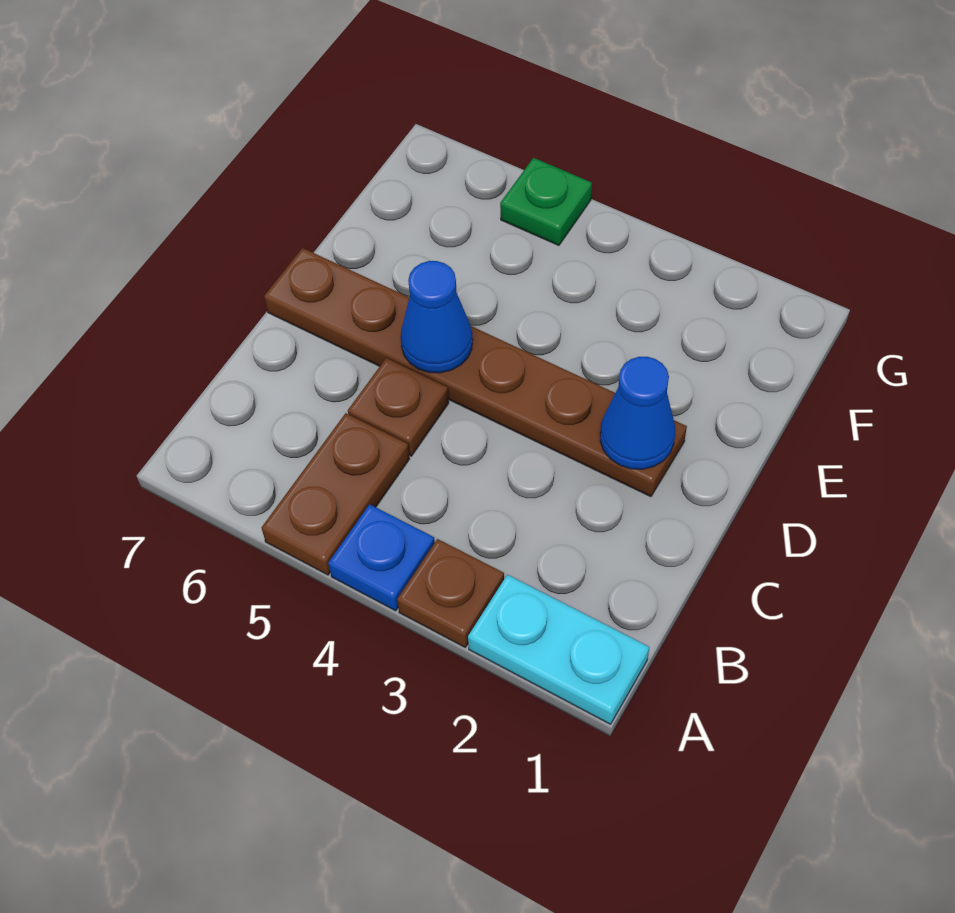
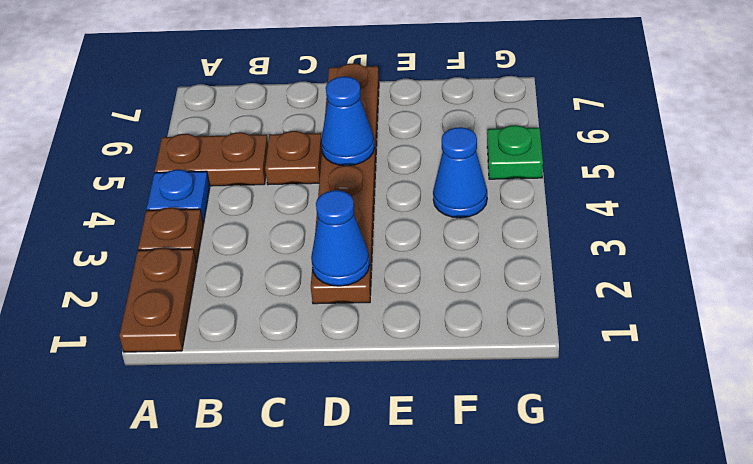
cyan 1x2 plate [468,575,649,724] -> brown 1x2 plate [119,248,197,352]
none -> blue 1x1 cone [433,127,487,218]

